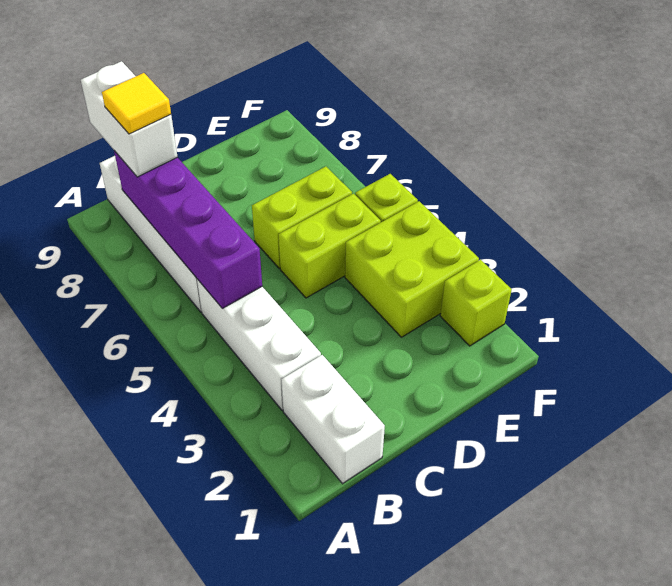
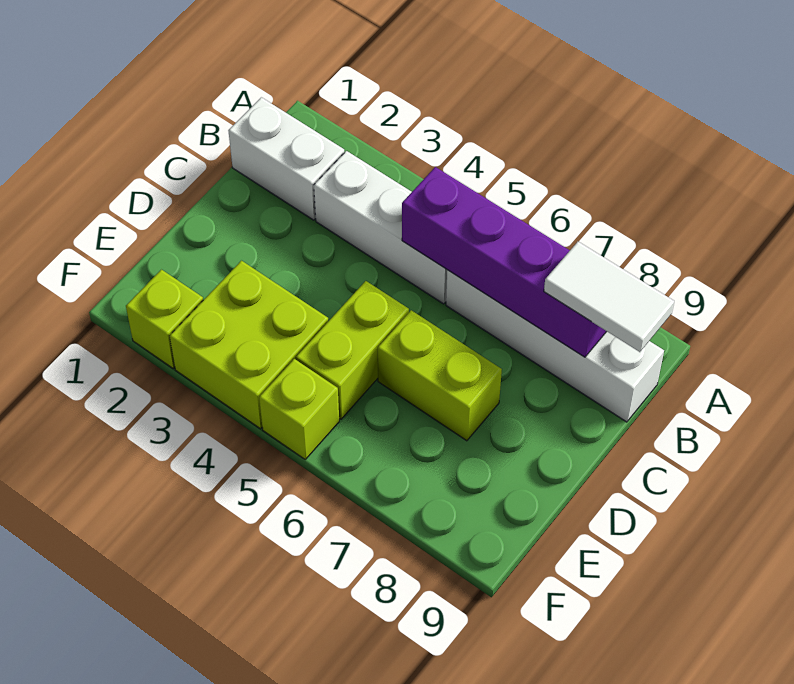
white 1x2 brick [81,61,178,177] -> white 1x2 tile [544,242,674,352]
yellow 1x1 tile [102,73,171,134] -> none
lime 1x2 brick [252,167,352,268] -> lime 1x2 brick turned to [378,310,502,441]

